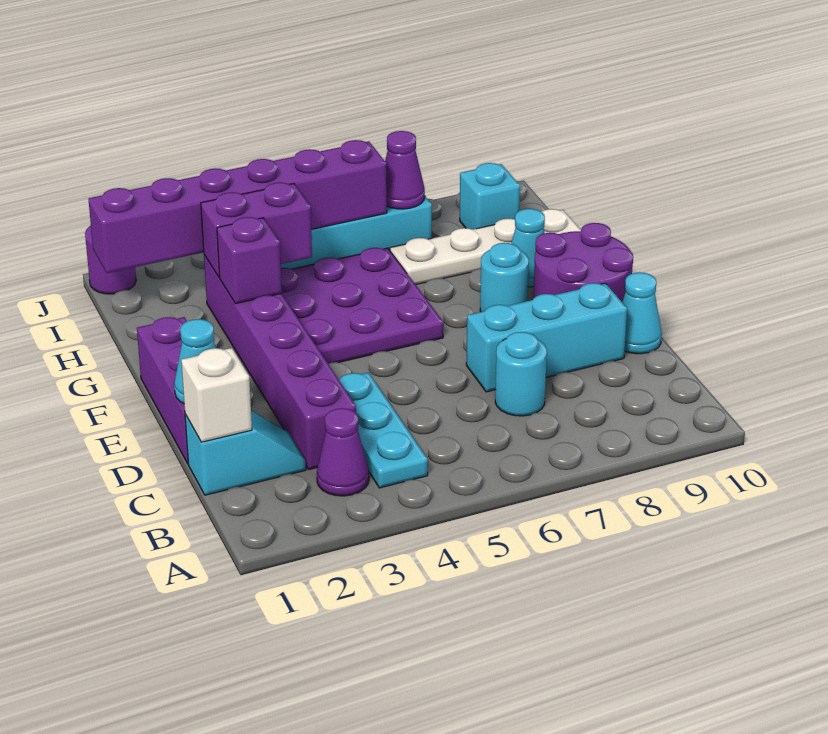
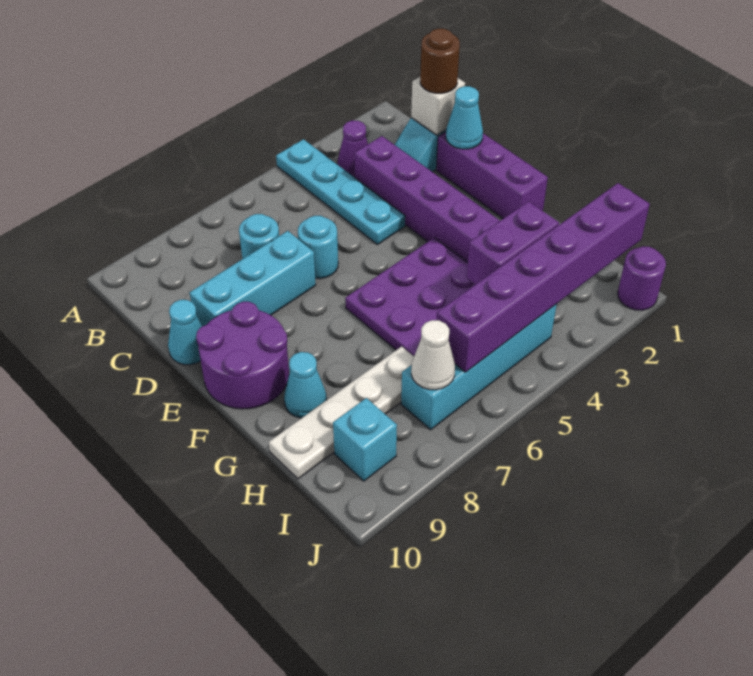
cyan 1x3 plate [339,373,428,488] -> cyan 1x4 plate [276,139,405,245]
none -> brown 1x1 round brick [420,29,460,93]
cyan 1x1 round brick [480,243,529,312] -> cyan 1x1 round brick moved to [298,216,338,279]
purple 1x1 brick [217,217,282,304] -> none
purple 1x1 cone [385,131,425,209] -> white 1x1 cone [411,320,455,390]

